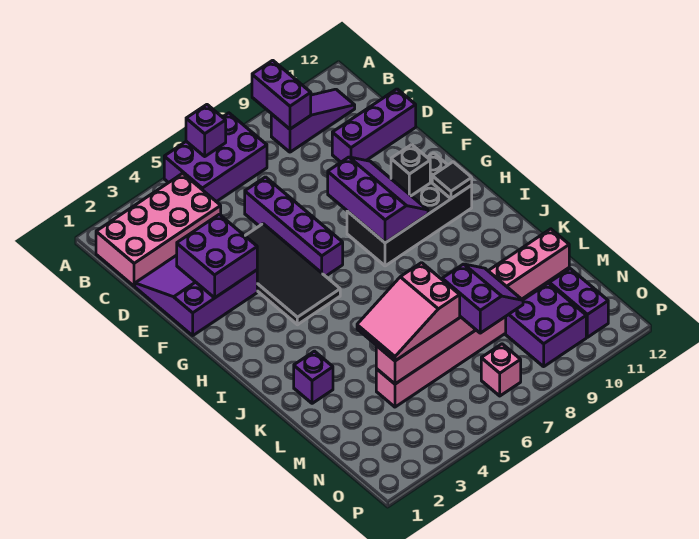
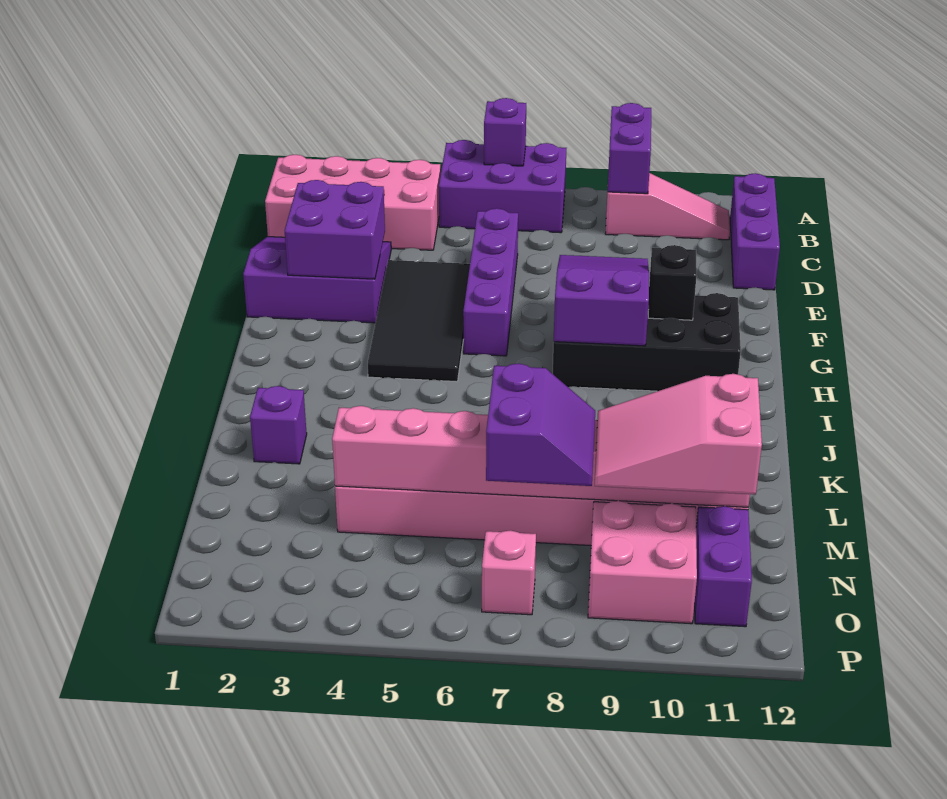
purple 1x3 slope [271,89,355,152] -> pink 1x3 slope [605,173,730,240]
purple 1x3 brick [332,89,416,162] -> purple 1x3 brick turned to [730,173,780,290]
purple 2x3 slope [328,157,428,243] -> purple 2x3 slope turned to [554,255,649,346]
black 1x1 tile [432,162,472,199] -> none
pink 2x3 slope [357,263,460,361] -> pink 2x3 slope moved to [595,374,762,495]
purple 2x2 brick [506,283,586,367] -> pink 2x2 brick [588,501,697,624]

